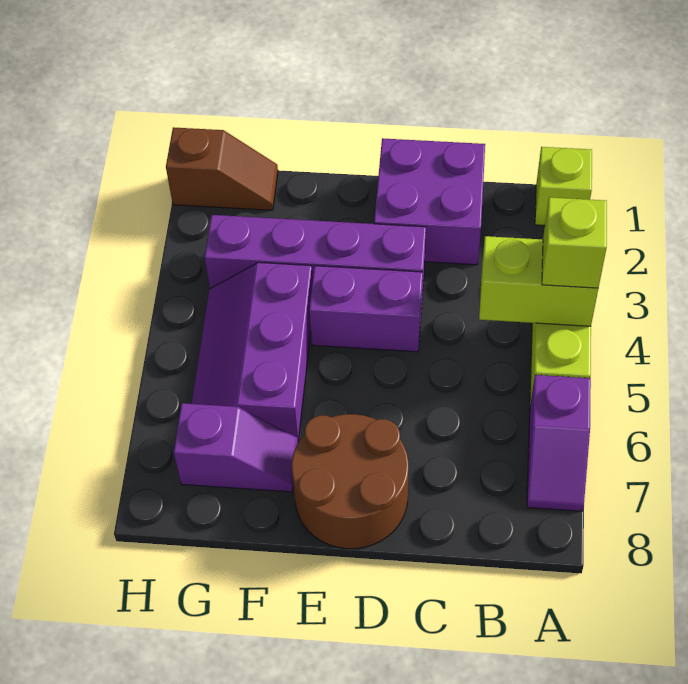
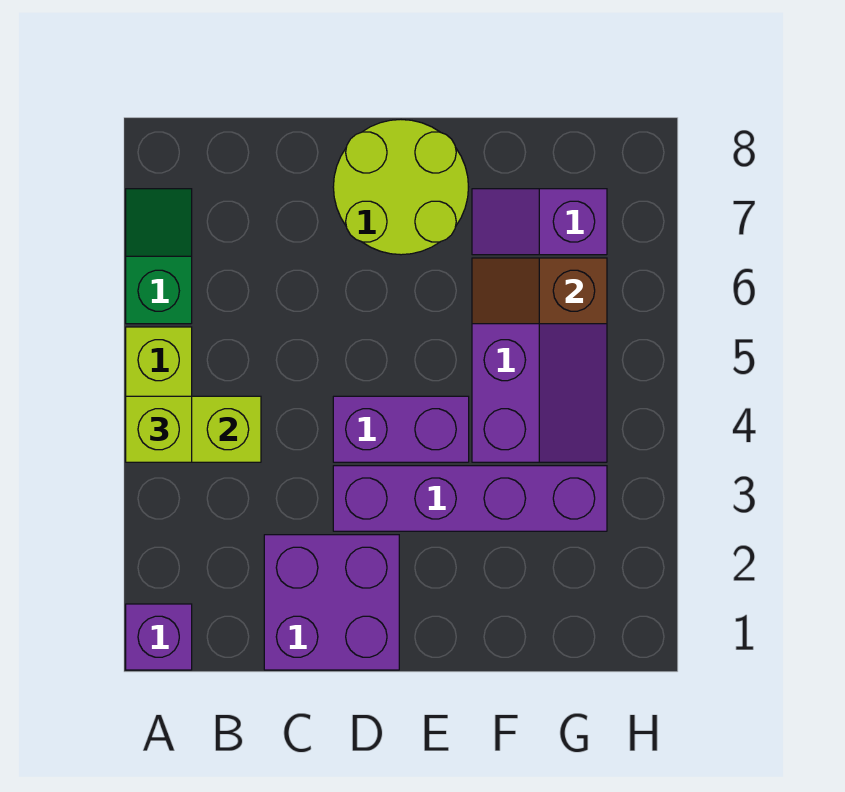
lime 1x1 brick [535,147,592,226] -> purple 1x1 brick [126,604,192,670]
purple 1x2 slope [527,375,591,511] -> green 1x2 slope [126,189,192,324]
brown 2x2 round brick [292,414,408,549] -> lime 2x2 round brick [333,120,468,255]
brown 1x2 slope [166,127,278,210] -> brown 1x2 slope moved to [472,258,607,324]

